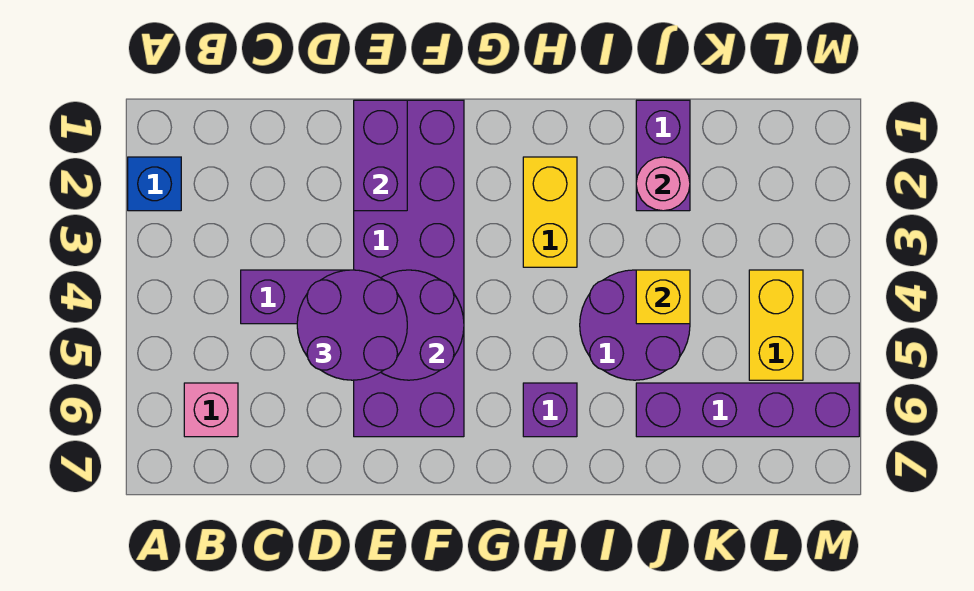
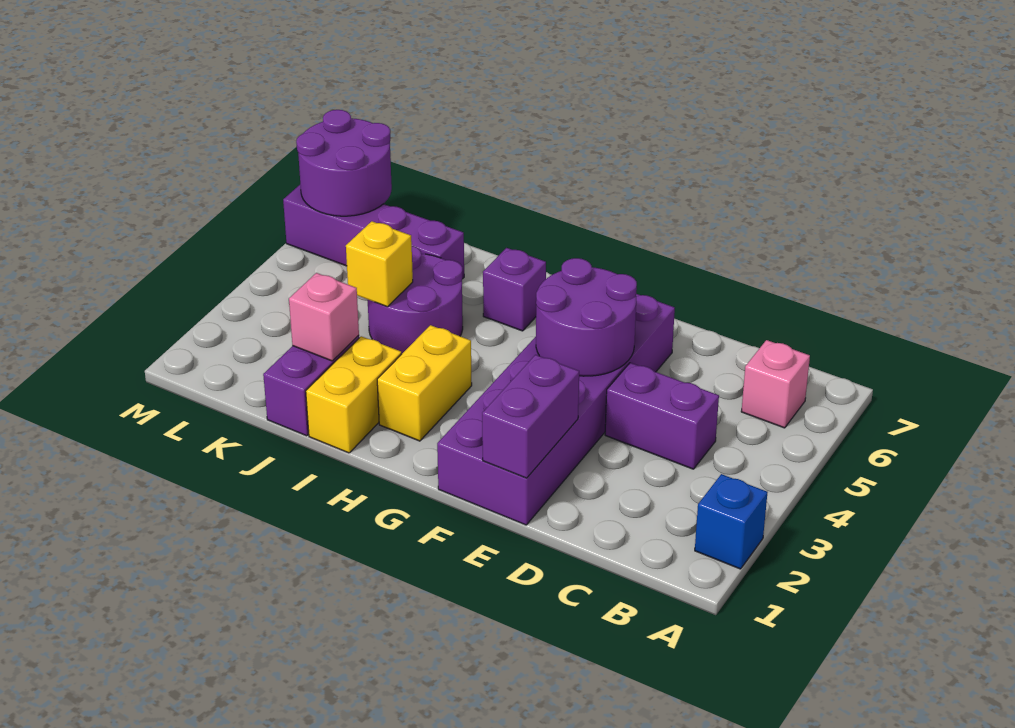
purple 2x2 round brick [297,270,407,380] -> purple 2x2 round brick moved to [296,110,392,216]
pink 1x1 round brick [636,157,690,211] -> pink 1x1 brick [289,273,359,361]
yellow 1x2 brick [749,270,803,380] -> yellow 1x2 brick moved to [306,336,401,453]

